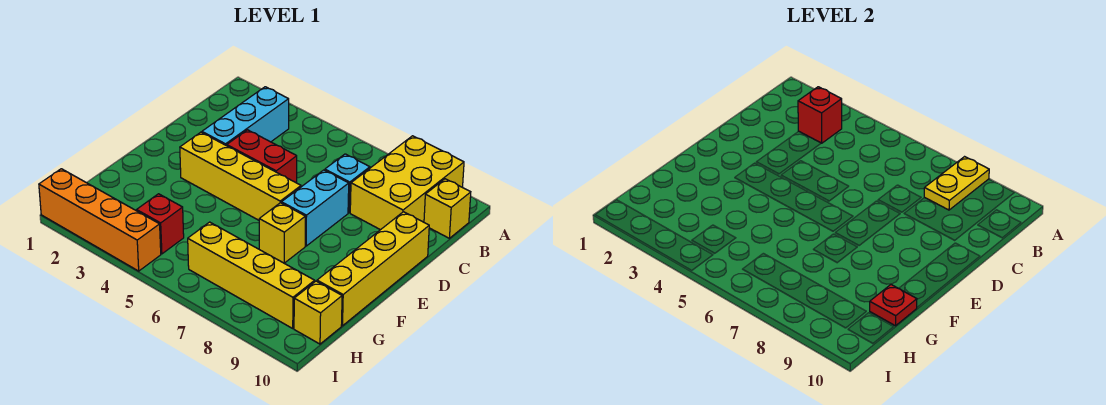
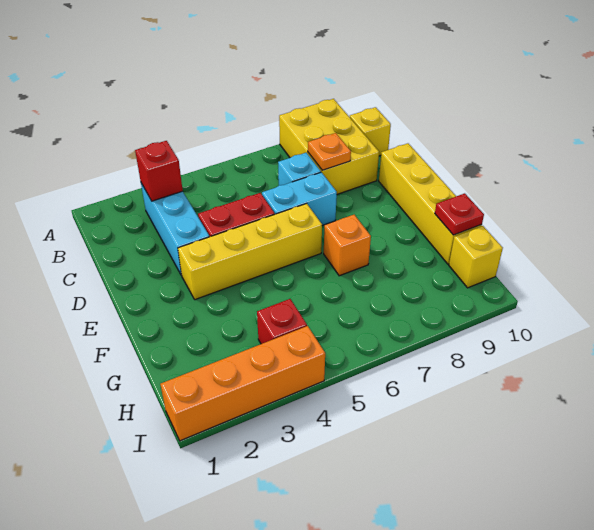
yellow 1x2 plate [924,157,989,210] -> none
none -> orange 1x1 plate [308,133,351,170]
cyan 1x2 brick [282,170,349,246] -> cyan 1x2 brick turned to [262,172,337,225]
yellow 1x1 brick [259,203,305,263] -> orange 1x1 brick [324,215,371,276]
yellow 1x4 brick [188,222,315,328] -> none

